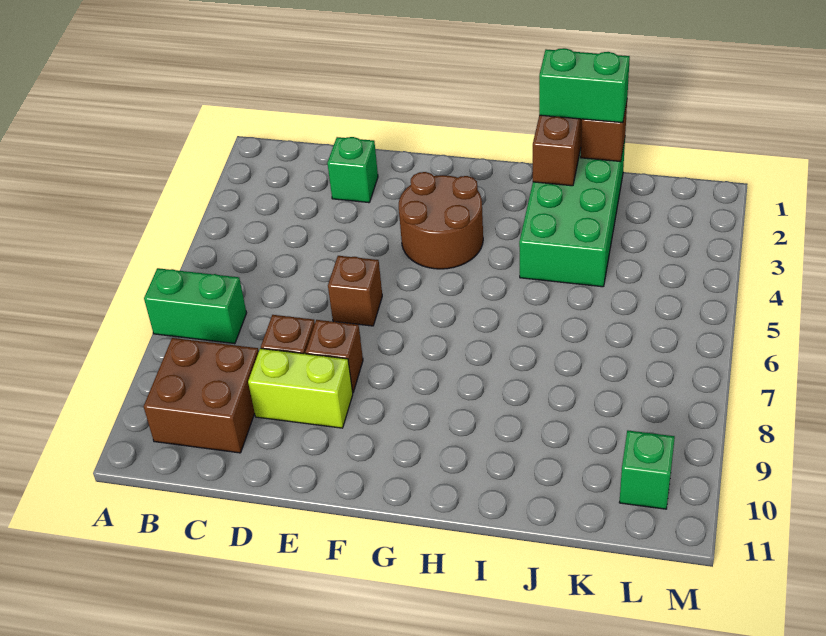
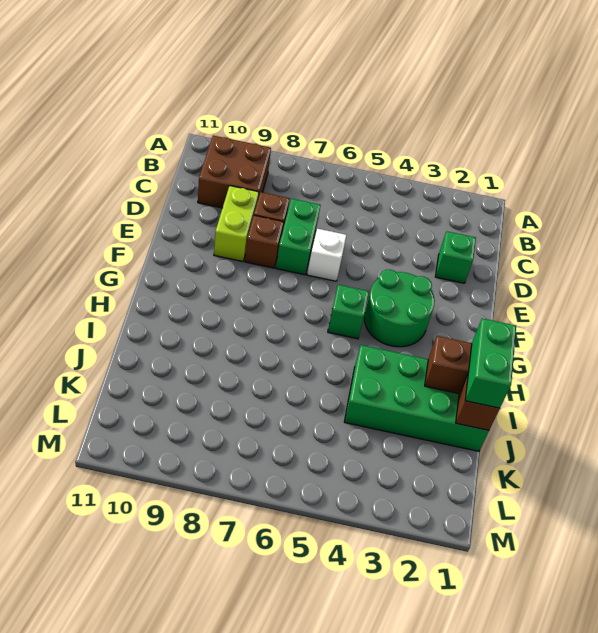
green 1x2 brick [144,268,246,344] -> green 1x2 brick moved to [276,199,320,275]
brown 1x1 brick [328,256,382,326] -> white 1x1 brick [307,229,346,281]
brown 2x2 round brick [399,172,483,269] -> green 2x2 round brick [364,270,435,347]
green 1x1 brick [619,430,675,509] -> green 1x1 brick moved to [328,285,369,339]

